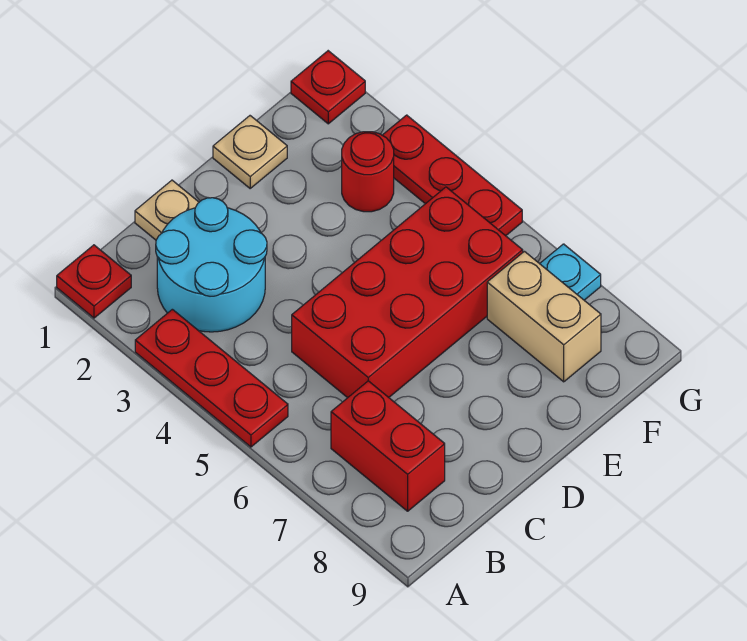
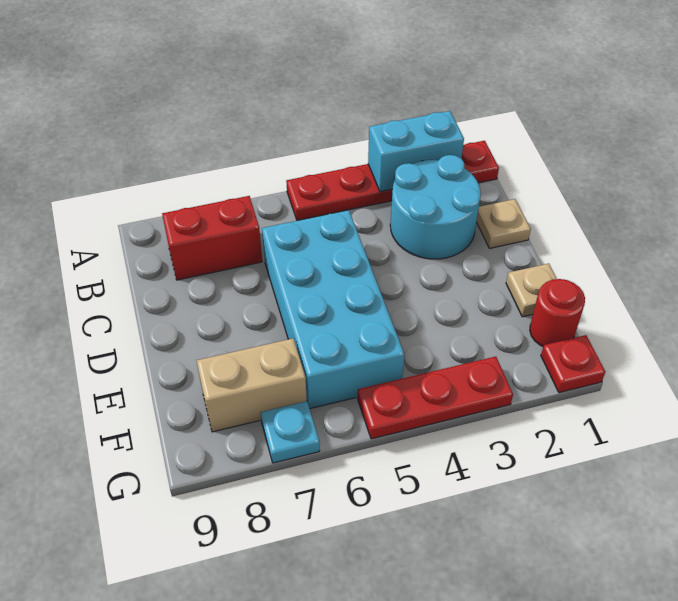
none -> cyan 1x2 brick [368,111,464,192]
red 2x4 brick [292,187,523,398] -> cyan 2x4 brick [262,210,404,409]
red 1x1 round brick [342,132,394,212] -> red 1x1 round brick moved to [530,279,585,346]

